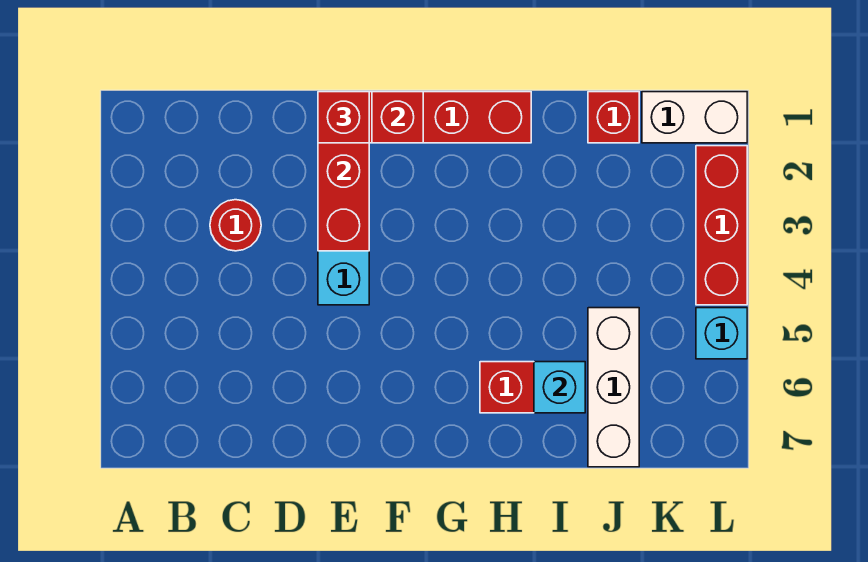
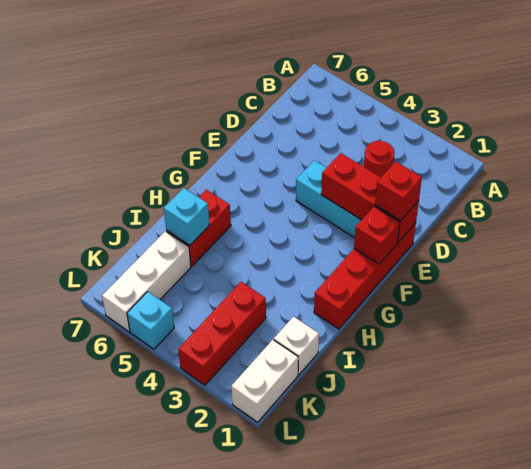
red 1x1 brick [588,92,639,143] -> white 1x1 brick [274,317,319,375]
white 1x3 brick [588,308,639,467] -> white 1x3 brick turned to [102,231,191,332]
red 1x3 brick [696,146,747,305] -> red 1x3 brick turned to [178,282,266,385]

